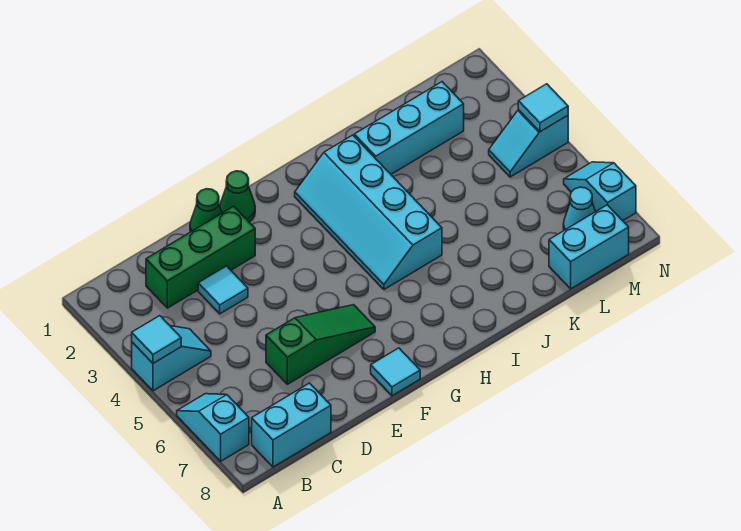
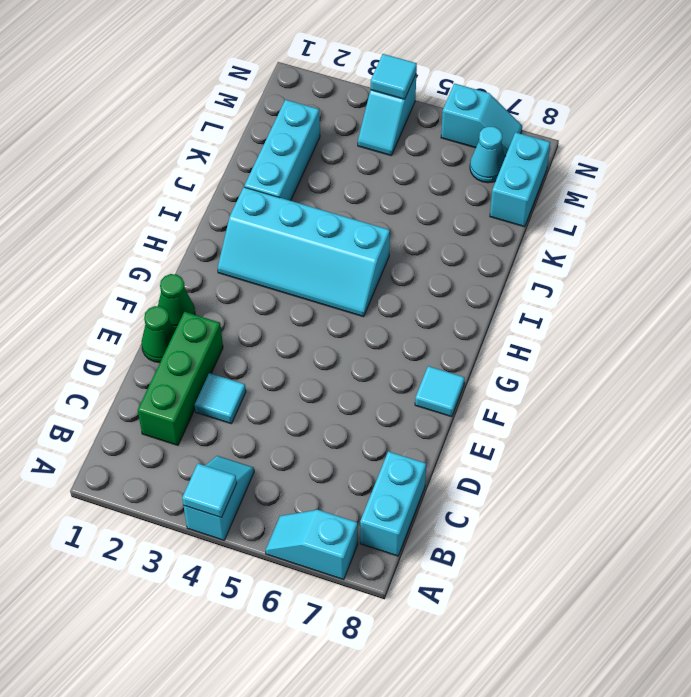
green 1x3 slope [266,305,375,384] -> none
cyan 1x2 slope [564,162,636,221] -> cyan 1x2 slope turned to [441,83,522,156]

